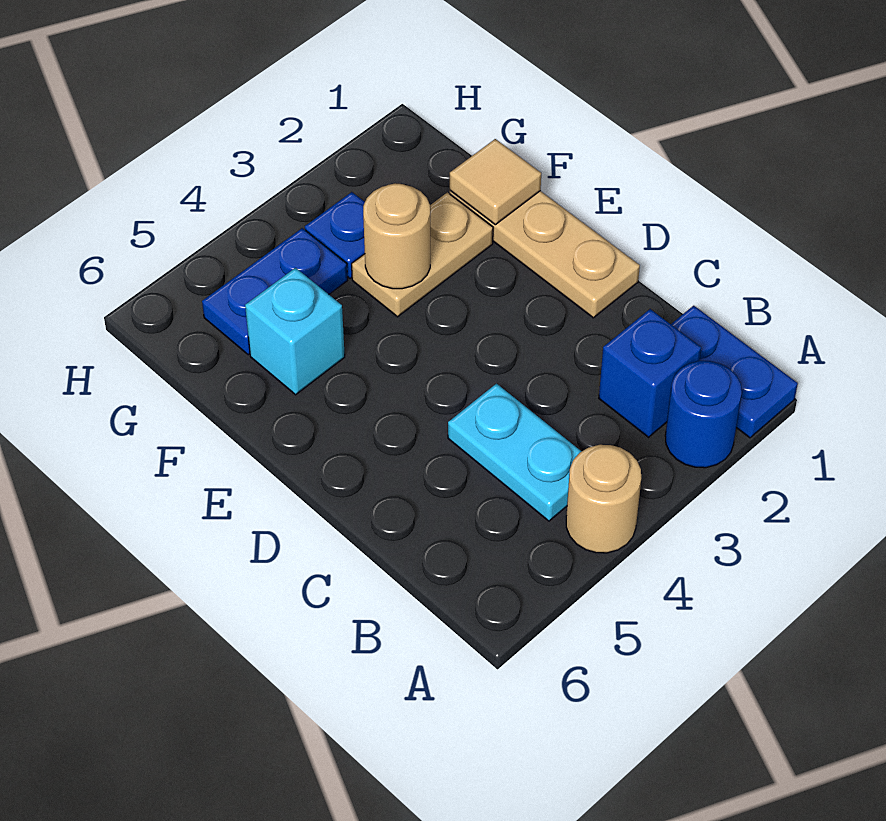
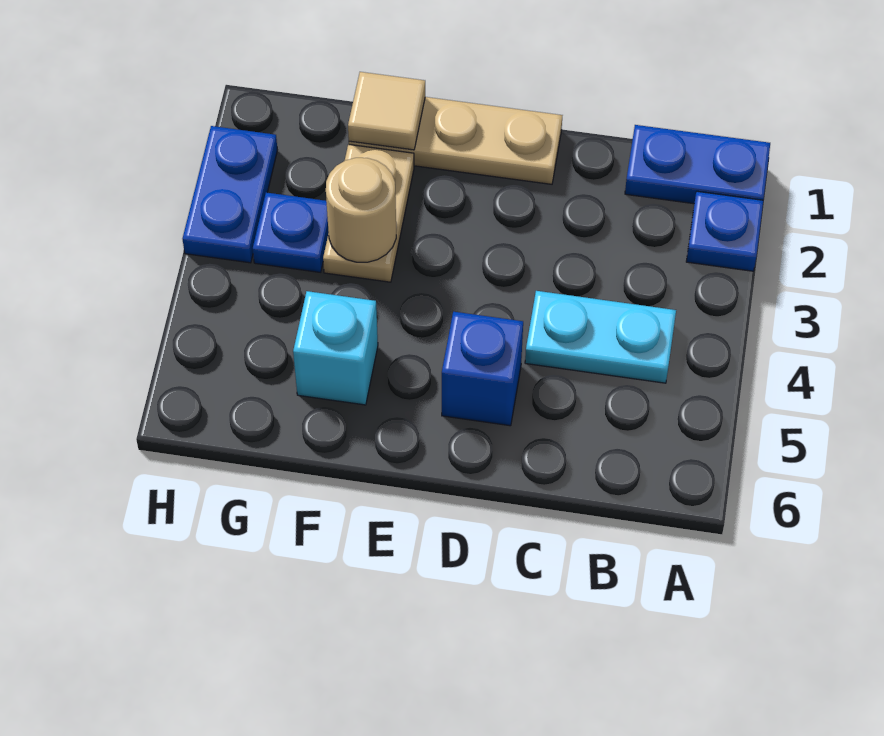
blue 1x1 round brick [665,361,742,468] -> blue 1x1 plate [686,191,763,271]
tan 1x1 round brick [566,445,641,553] -> none
blue 1x1 brick [599,309,701,437] -> blue 1x1 brick moved to [442,312,523,426]
blue 1x2 plate [202,228,348,355] -> blue 1x2 plate moved to [183,126,277,263]

